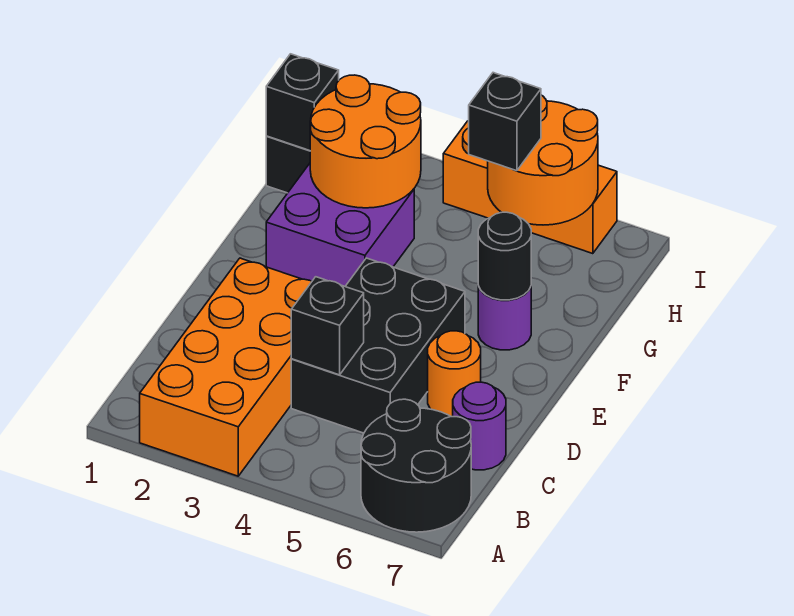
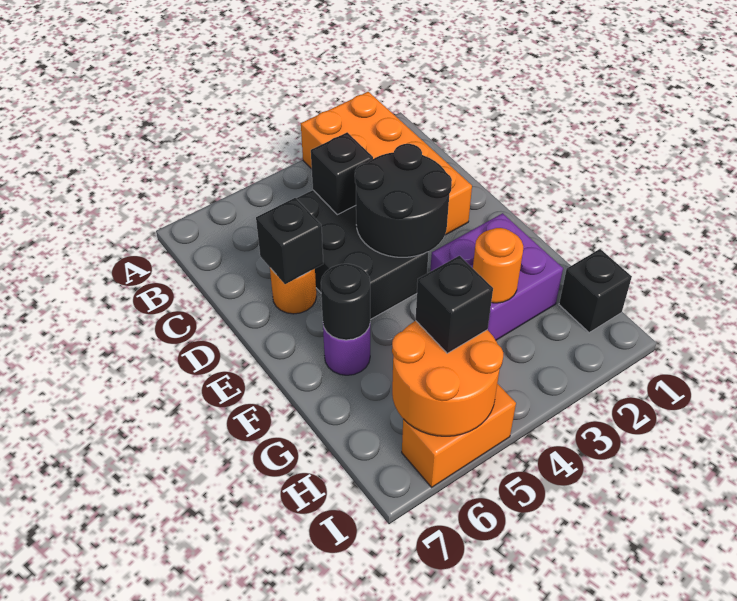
black 2x2 round brick [361,399,471,532] -> black 2x2 round brick moved to [355,144,452,257]
purple 1x1 round brick [453,382,506,470] -> none
orange 2x2 round brick [310,75,421,208] -> orange 1x1 round brick [473,228,523,303]
black 1x1 brick [266,54,339,151] -> black 1x1 brick moved to [256,198,323,284]
orange 1x3 brick [443,121,617,254] -> orange 1x2 brick [402,384,516,487]

